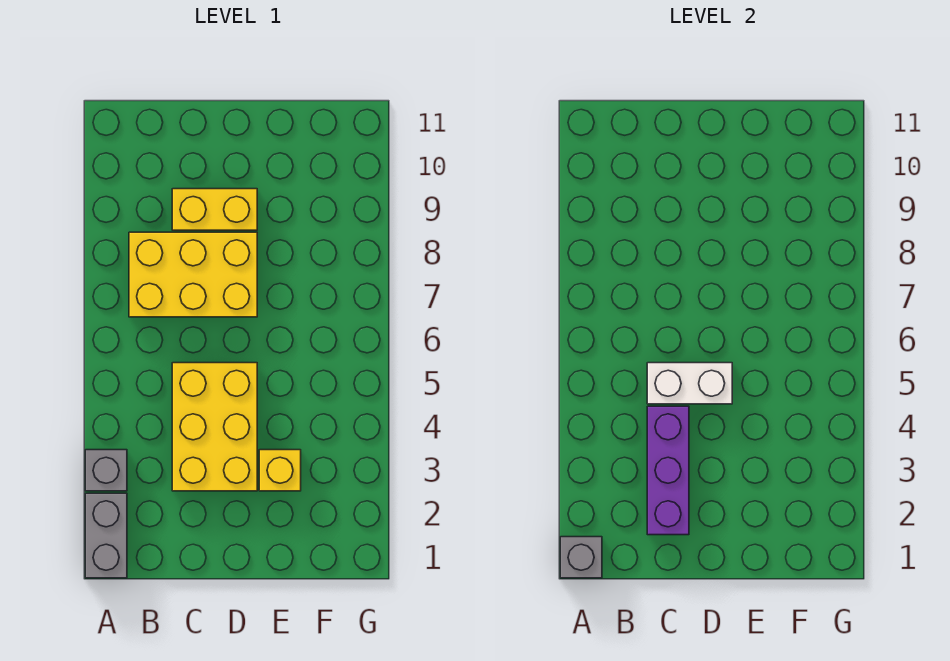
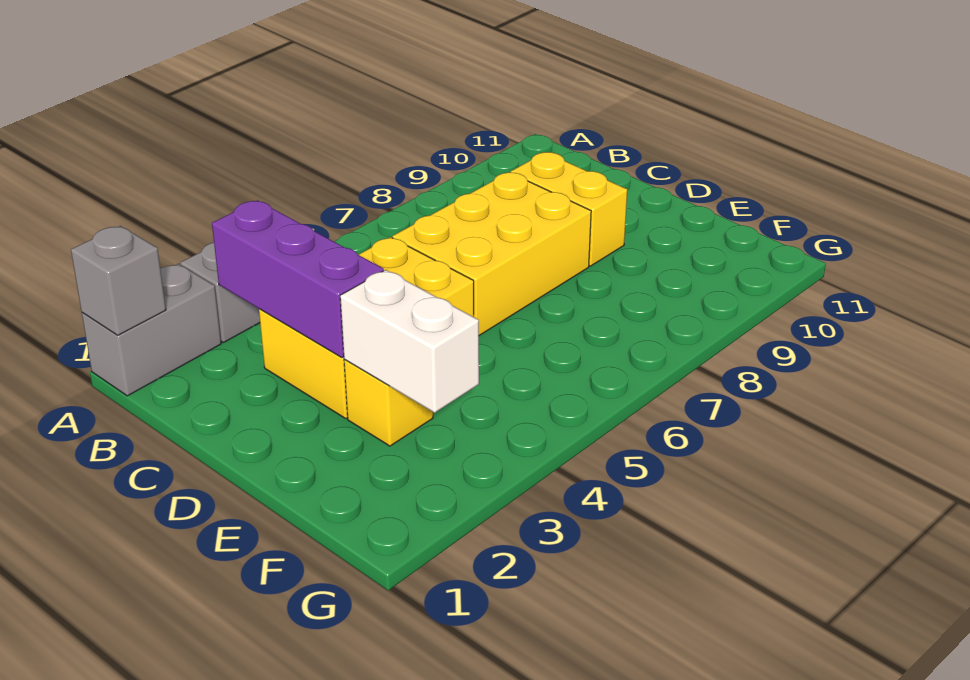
yellow 2x3 brick [129,232,257,317] -> yellow 2x3 brick turned to [393,173,591,335]
purple 1x3 brick [647,406,689,535] -> purple 1x3 brick turned to [212,200,384,358]
white 1x2 brick [647,363,732,404] -> white 1x2 brick moved to [340,270,479,413]

